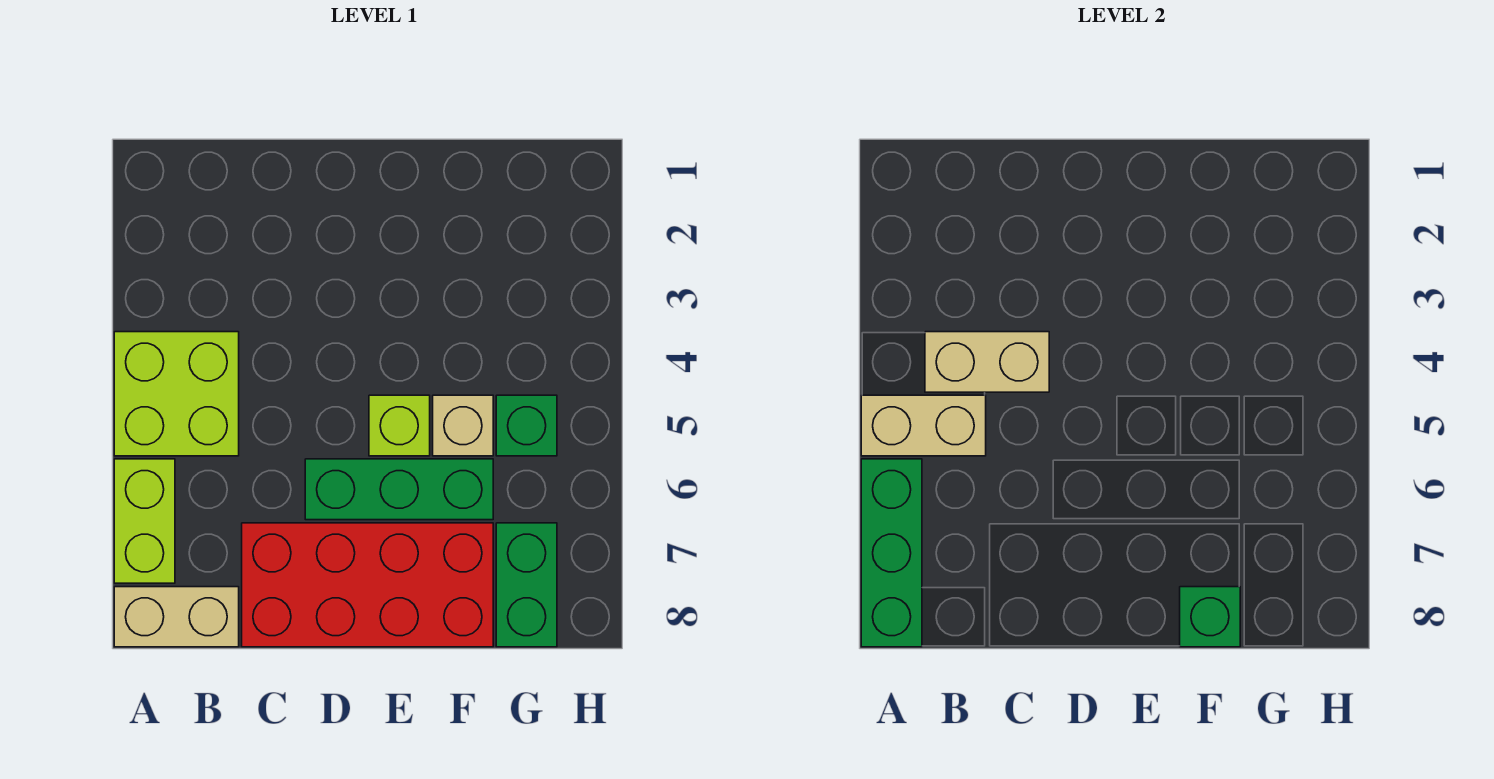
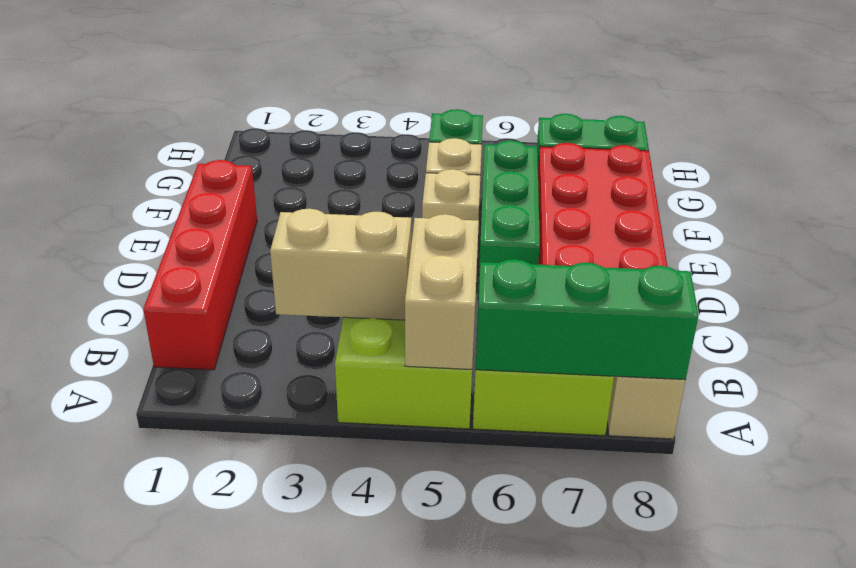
none -> red 1x4 brick [143,160,257,370]
tan 1x2 brick [925,332,1049,392] -> tan 1x2 brick turned to [270,209,411,320]
lime 1x1 brick [369,395,430,456] -> tan 1x1 brick [422,169,480,220]
green 1x1 brick [1180,587,1240,647] -> none

